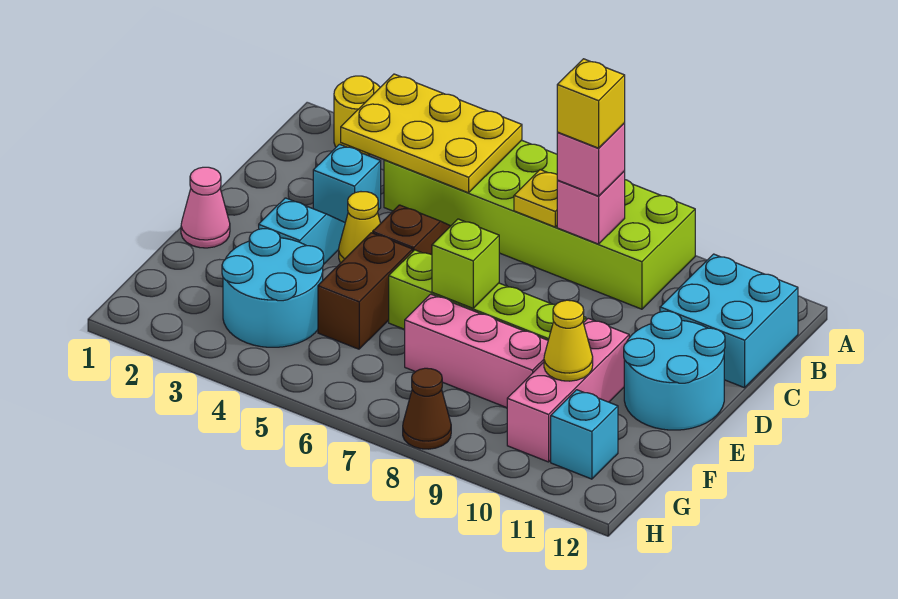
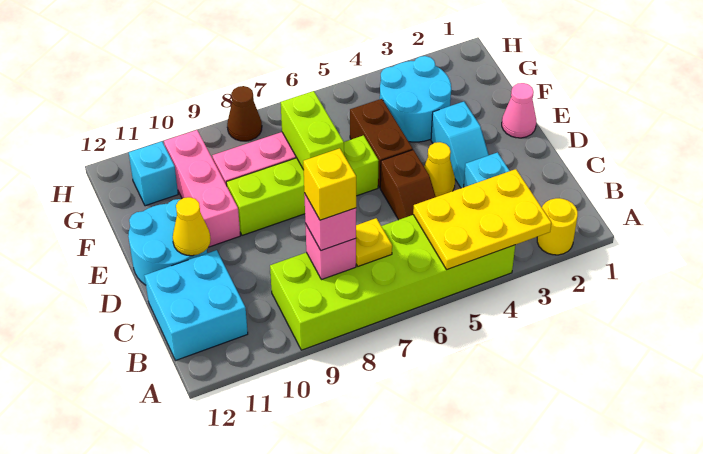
lime 1x1 brick [432,219,499,308] -> lime 1x2 brick [281,91,344,170]
yellow 1x1 cone [544,300,593,381] -> yellow 1x1 cone moved to [173,197,211,256]

